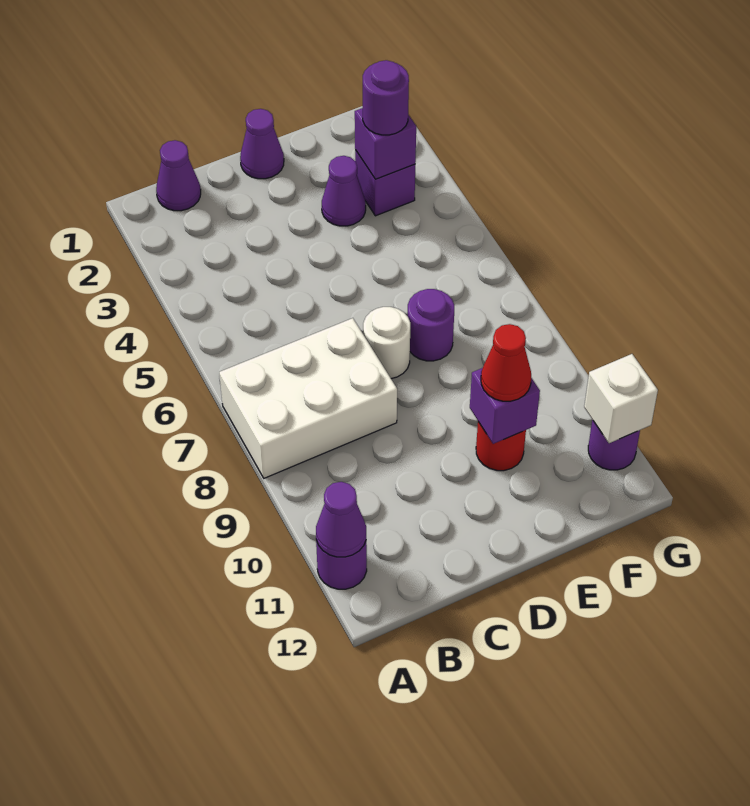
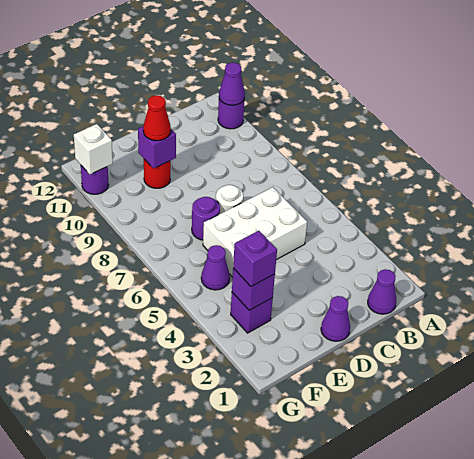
white 2x3 brick [219,318,397,478] -> white 2x3 brick moved to [203,187,307,277]
purple 1x1 cone [322,156,366,226] -> purple 1x1 cone moved to [201,245,230,290]
purple 1x1 round brick [363,60,409,135] -> purple 1x1 brick [233,231,277,287]

